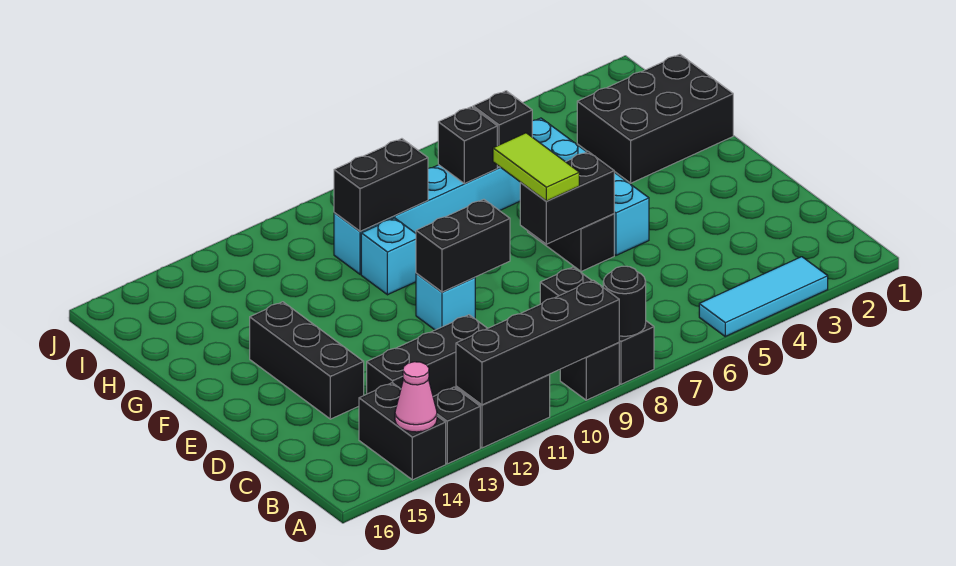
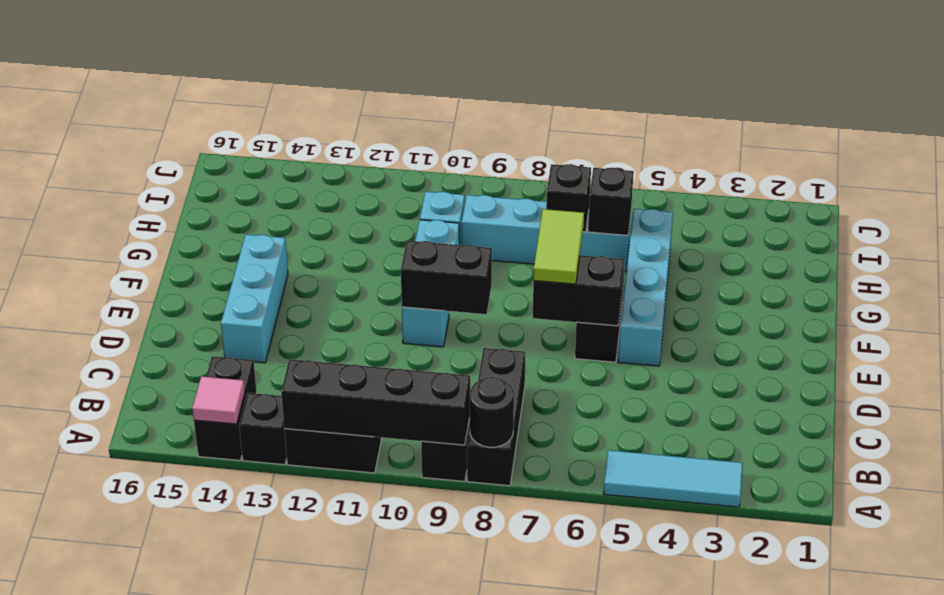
pink 1x1 cone [395,362,437,432] -> pink 1x1 tile [192,376,245,424]
black 1x3 brick [367,315,487,396] -> none
black 1x3 brick [250,302,364,419] -> cyan 1x3 brick [221,234,288,363]
black 2x3 brick [577,54,733,183] -> none
black 1x2 brick [334,139,428,231] -> none

